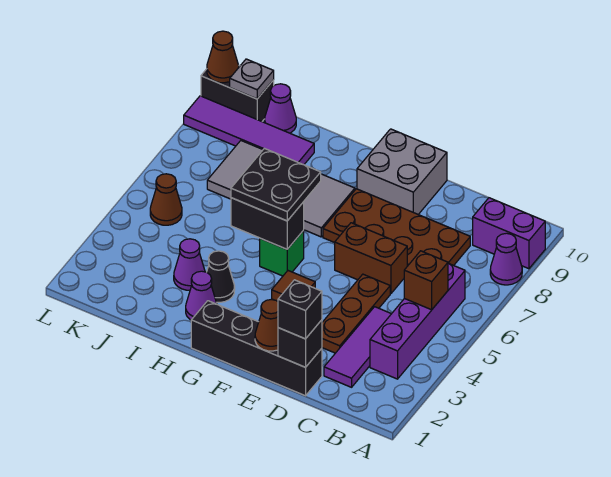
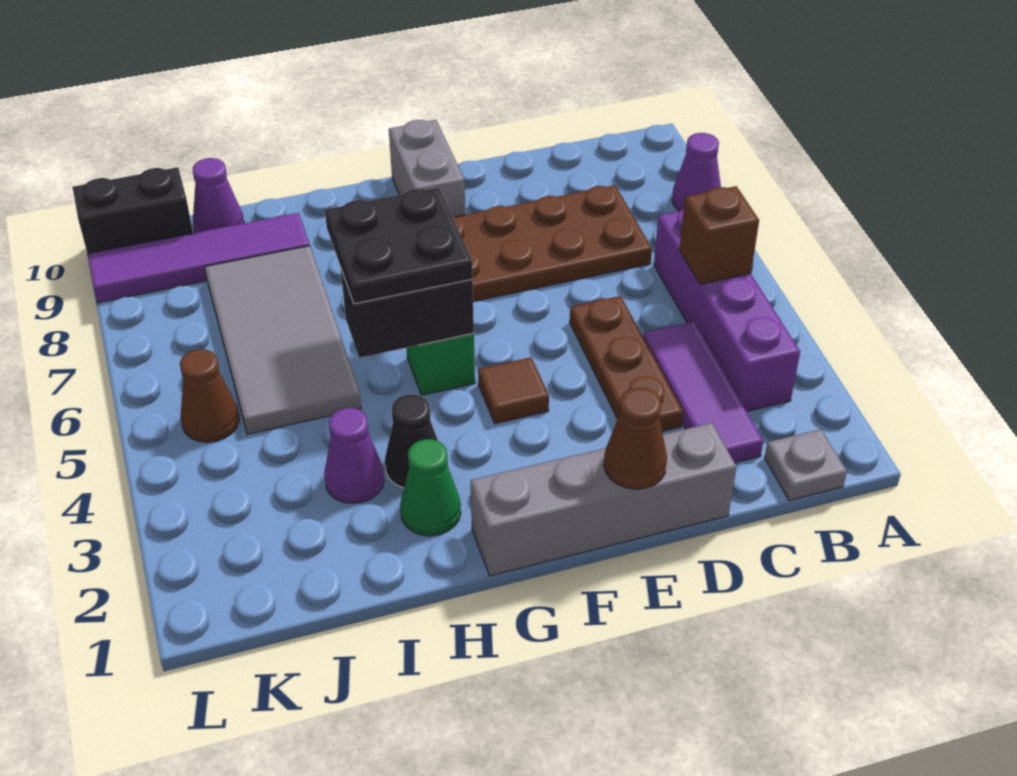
purple 1x2 brick [473,198,545,269] -> none
black 1x4 brick [191,301,322,396] -> grey 1x4 brick [471,423,737,576]
black 1x1 brick [278,320,322,367] -> none
black 1x1 brick [278,280,322,339] -> none
brown 1x2 brick [335,223,407,294] -> none
grey 2x2 brick [357,129,447,214] -> grey 1x2 brick [389,120,465,217]
grey 2x4 tile [207,141,355,237] -> grey 2x4 tile turned to [205,246,361,434]
purple 1x1 cone [186,271,217,320] -> green 1x1 cone [400,439,461,536]
grey 1x1 plate [230,59,274,99] -> grey 1x1 plate moved to [765,429,847,501]
brown 1x1 cone [207,31,239,83] -> none

